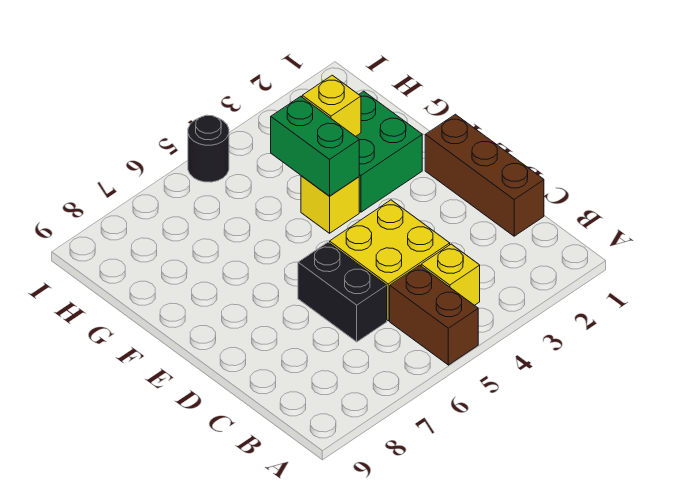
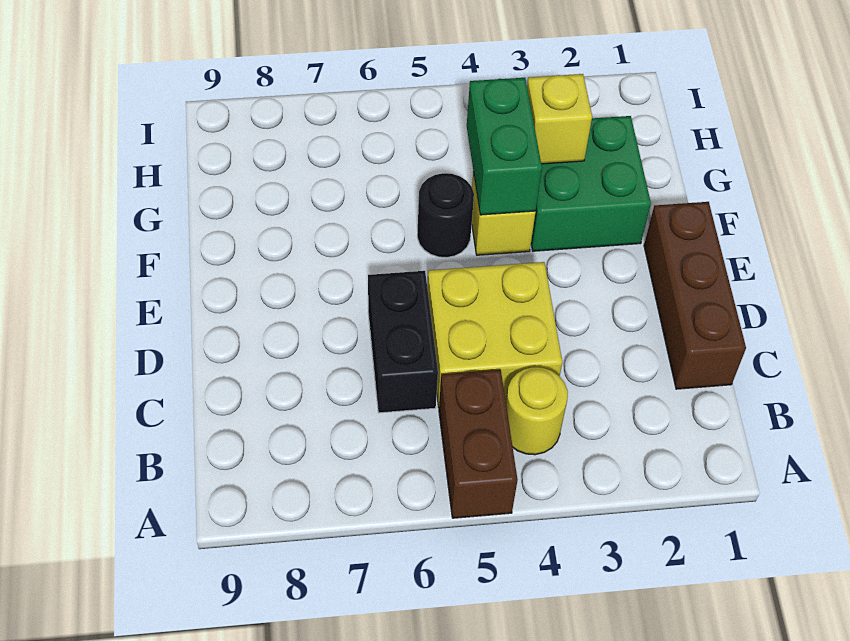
yellow 1x1 brick [421,244,480,305] -> yellow 1x1 round brick [506,367,568,455]
black 1x1 round brick [188,115,229,182] -> black 1x1 round brick moved to [417,173,474,257]

